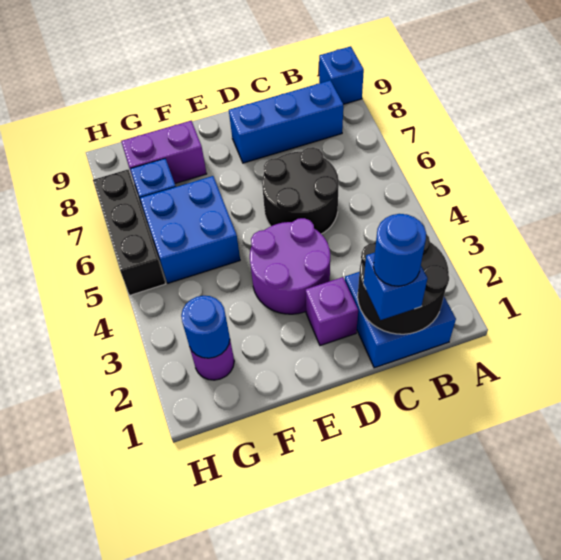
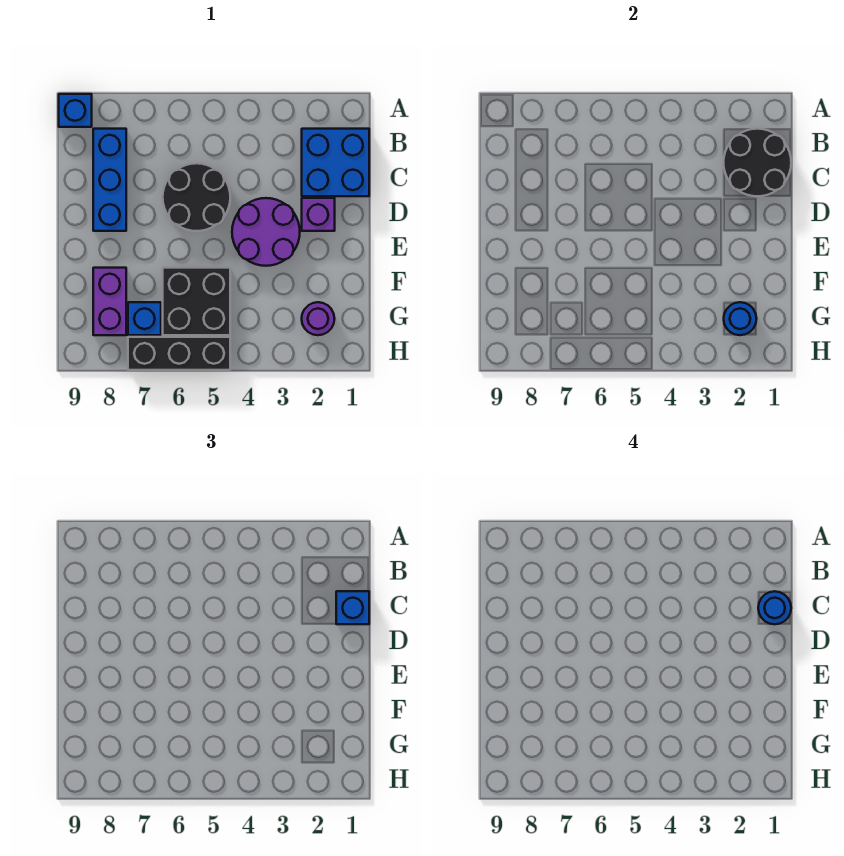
blue 2x2 brick [140,176,240,283] -> black 2x2 brick [163,268,230,335]

